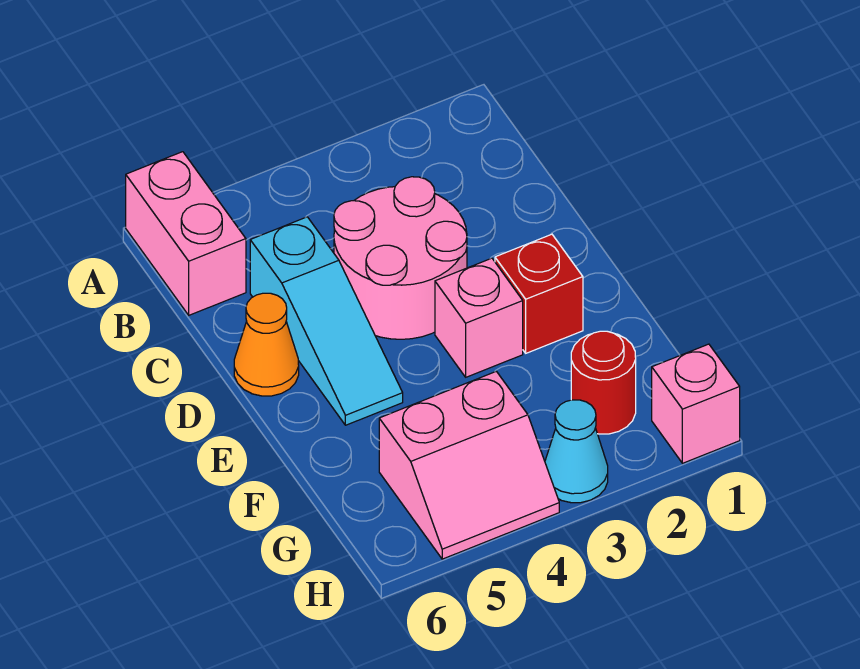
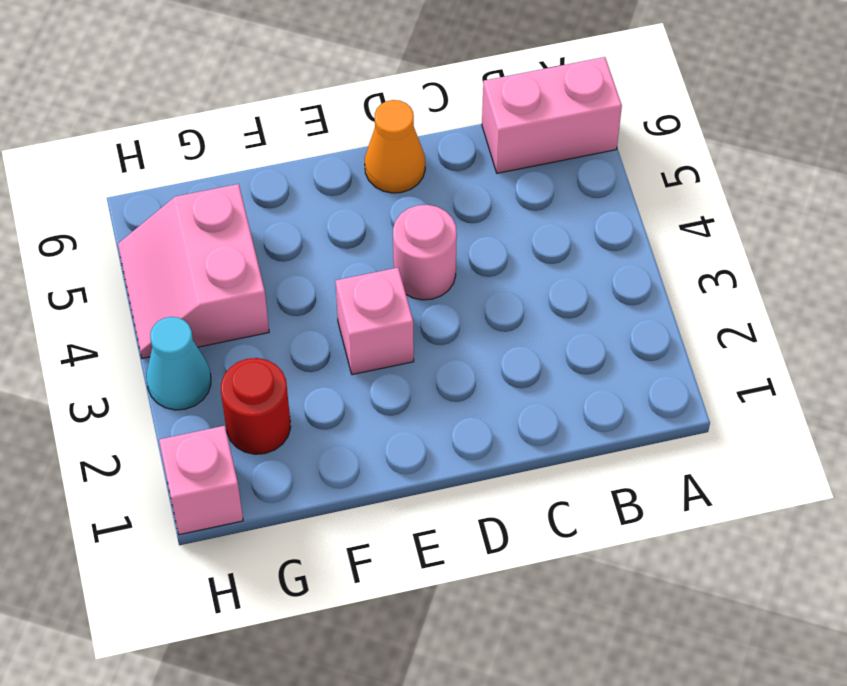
pink 2x2 round brick [334,177,467,339] -> pink 1x1 round brick [393,205,457,300]
cyan 1x3 slope [250,217,403,425] -> none
red 1x1 brick [495,234,583,353] -> none

